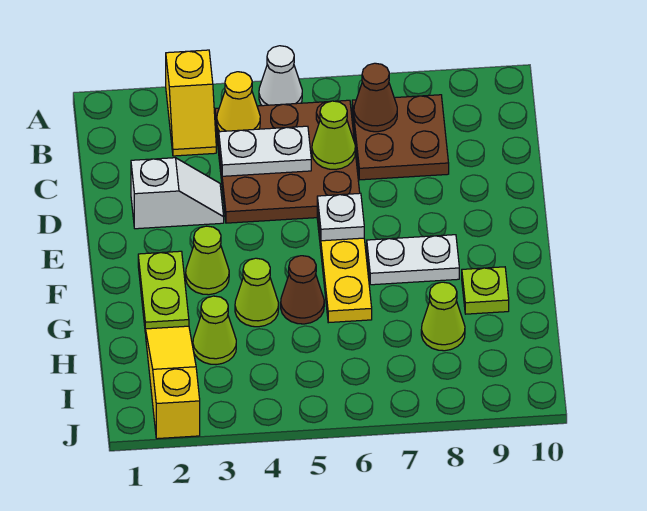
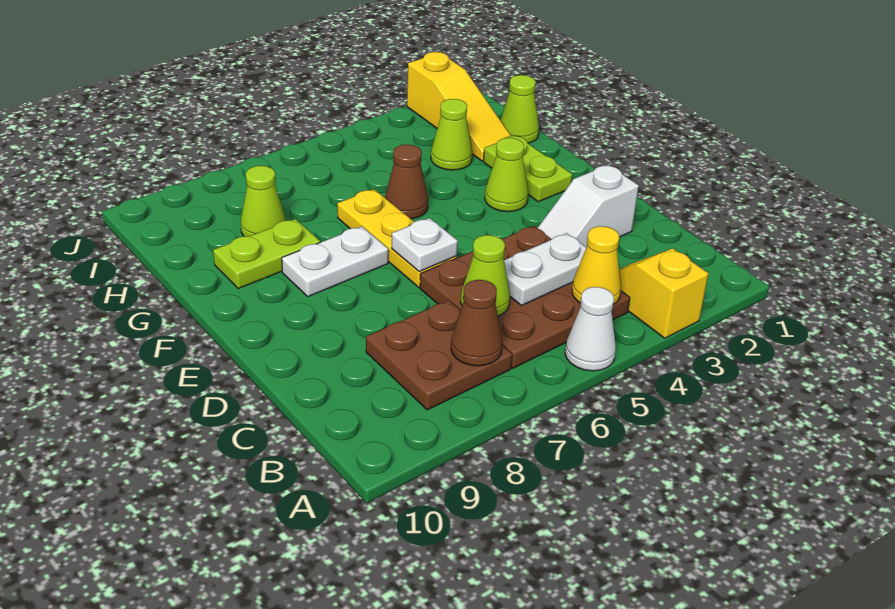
lime 1x1 cone [235,258,279,327] -> lime 1x1 cone moved to [500,75,539,143]
lime 1x1 plate [462,267,509,314] -> lime 1x2 plate [213,219,320,289]

